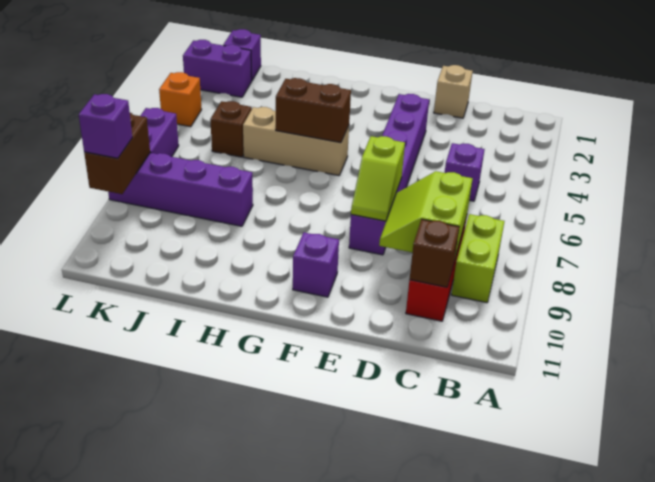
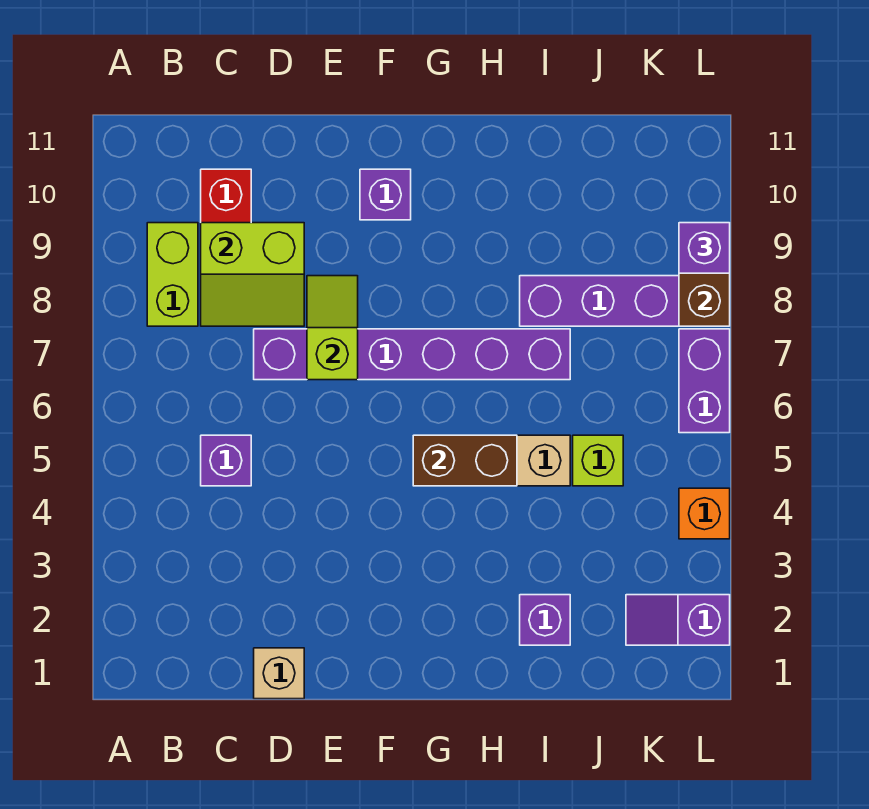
lime 2x2 slope [379,171,473,261] -> lime 2x2 slope turned to [201,223,304,326]
brown 1x1 brick [410,219,459,287] -> none
purple 1x6 brick [349,94,429,255] -> purple 1x6 brick turned to [254,329,570,380]
brown 1x1 brick [210,101,252,157] -> lime 1x1 brick [573,435,623,486]
purple 1x1 brick [223,29,261,80] -> purple 1x1 brick moved to [520,595,570,645]
purple 1x2 brick [183,40,252,97] -> purple 1x2 slope [626,595,730,645]

